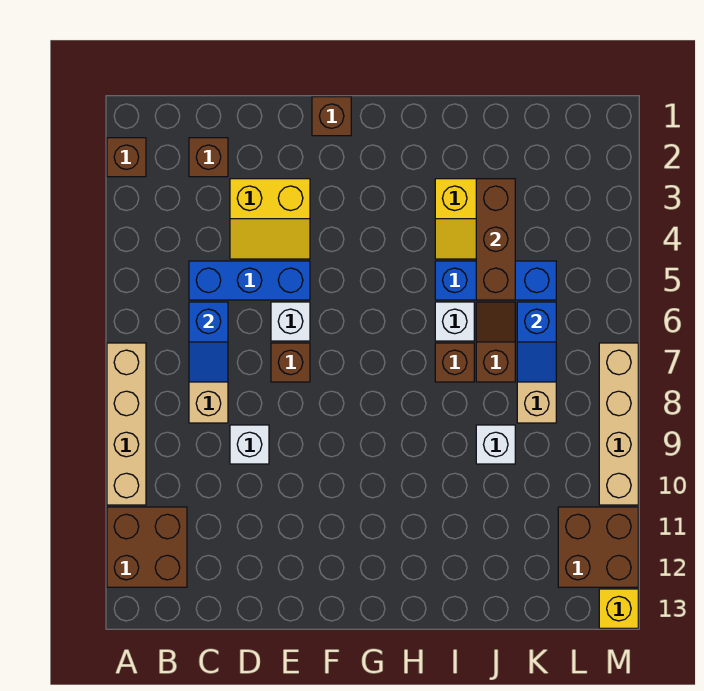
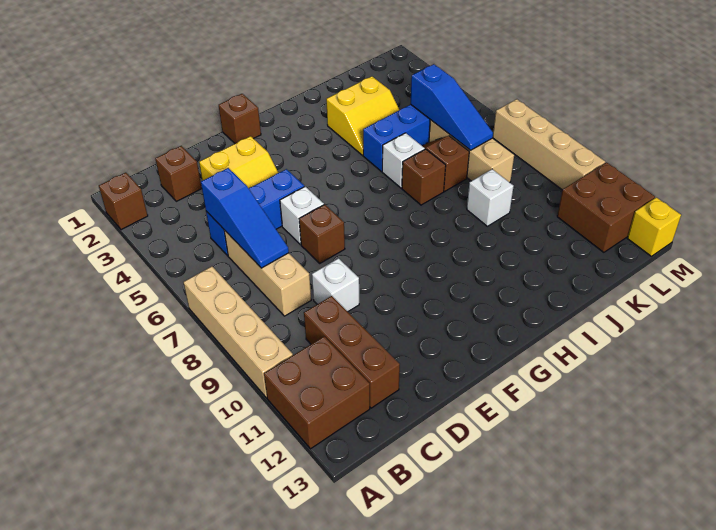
blue 1x2 slope [189,302,228,382] -> blue 1x3 slope [201,168,289,268]
brown 1x3 brick [476,179,515,300] -> brown 1x3 brick moved to [304,296,400,408]
blue 1x2 slope [517,302,556,382] -> blue 1x3 slope [411,64,493,150]

